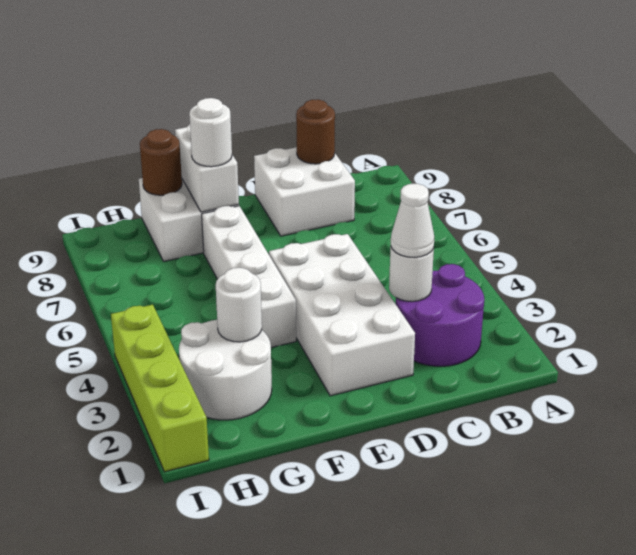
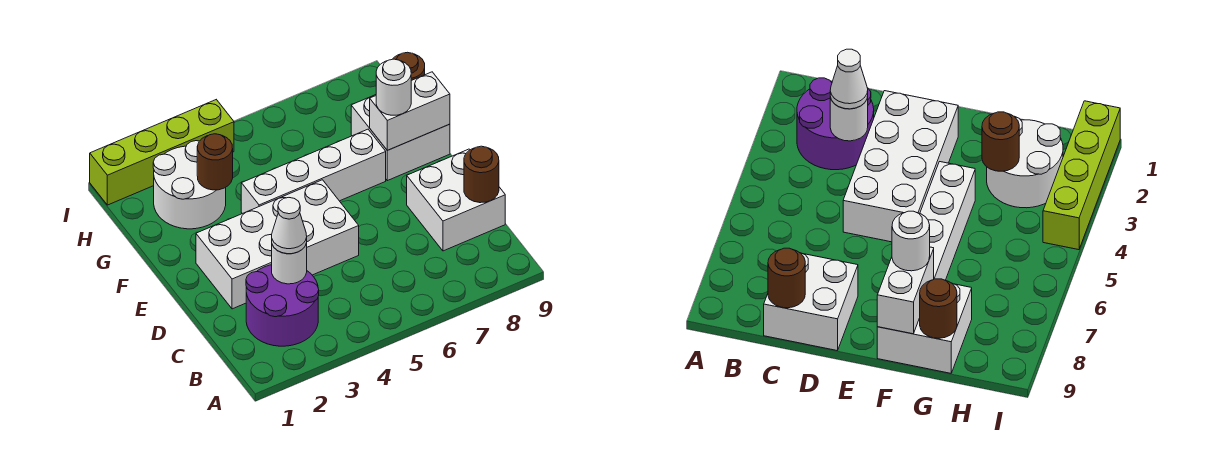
white 1x1 round brick [216,268,262,342] -> brown 1x1 round brick [197,134,233,190]

